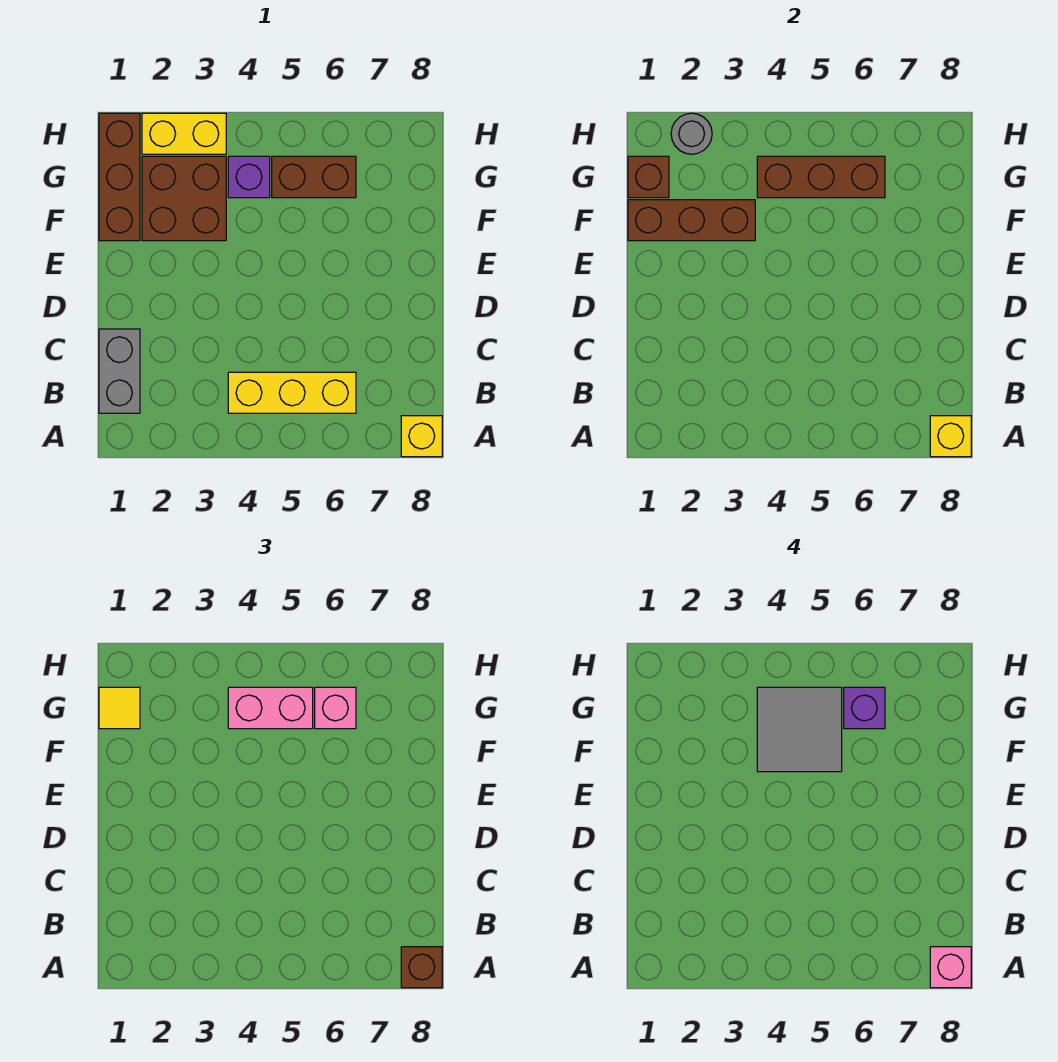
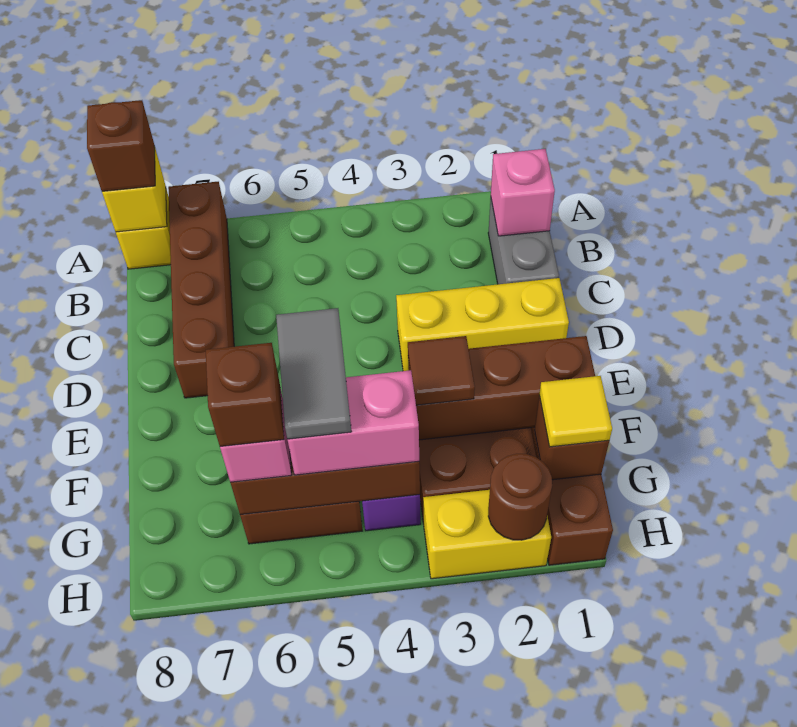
none -> brown 1x4 brick [168,182,234,398]
pink 1x1 brick [930,947,971,988] -> pink 1x1 brick moved to [491,149,555,236]
yellow 1x3 brick [228,372,356,413] -> yellow 1x3 brick moved to [396,278,569,371]
none -> brown 1x1 tile [408,336,475,405]
grey 2x2 tile [757,687,842,772] -> grey 1x2 tile [276,308,352,439]
purple 1x1 brick [844,687,885,729] -> brown 1x1 brick [206,343,284,446]
grey 1x1 round brick [671,113,712,154] -> brown 1x1 round brick [488,454,552,540]

